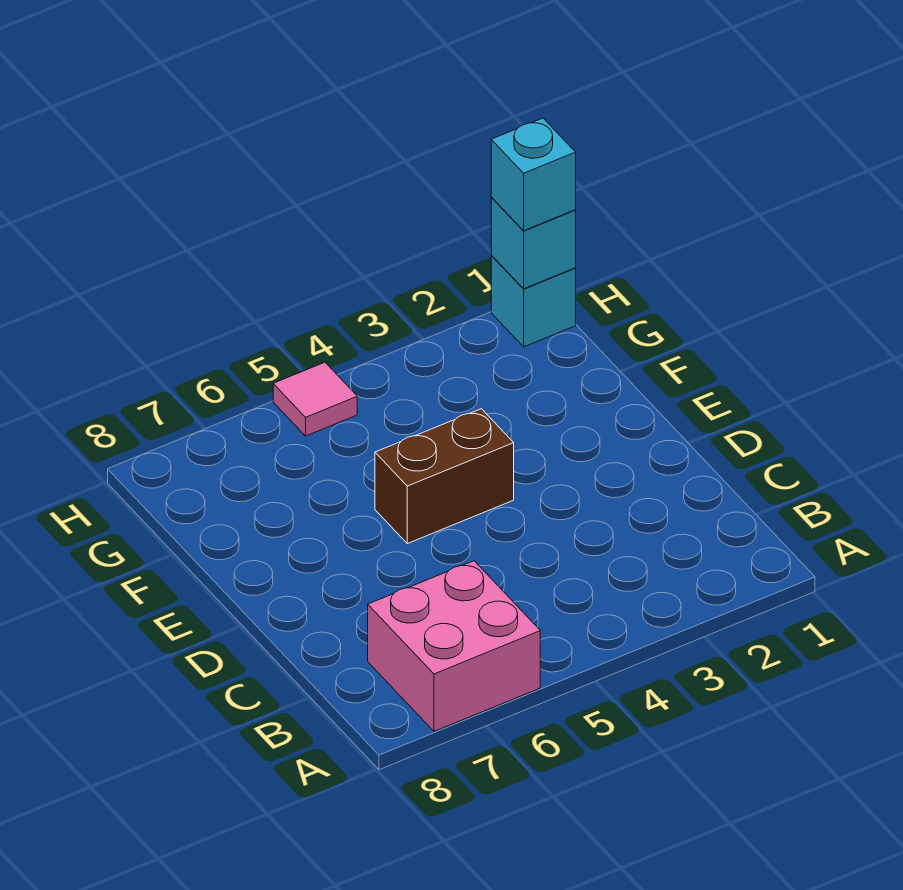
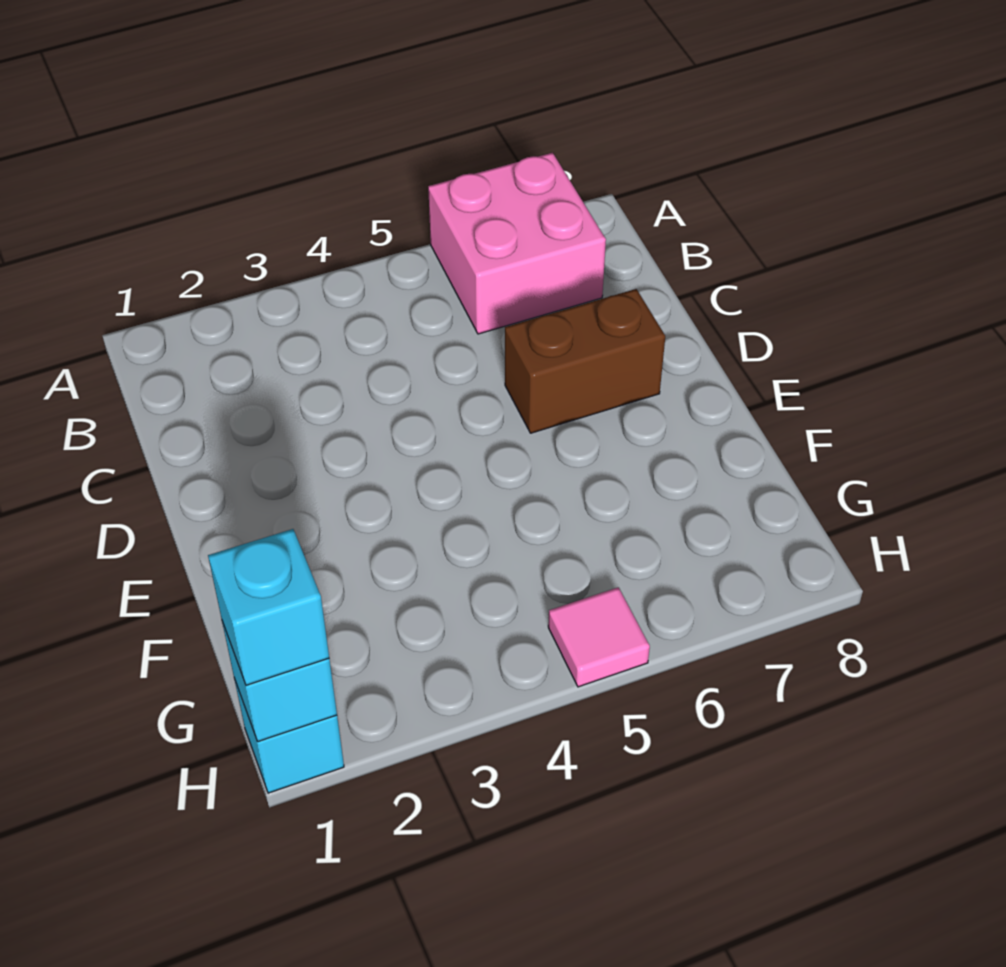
brown 1x2 brick [375,409,514,544] -> brown 1x2 brick moved to [505,289,665,433]

